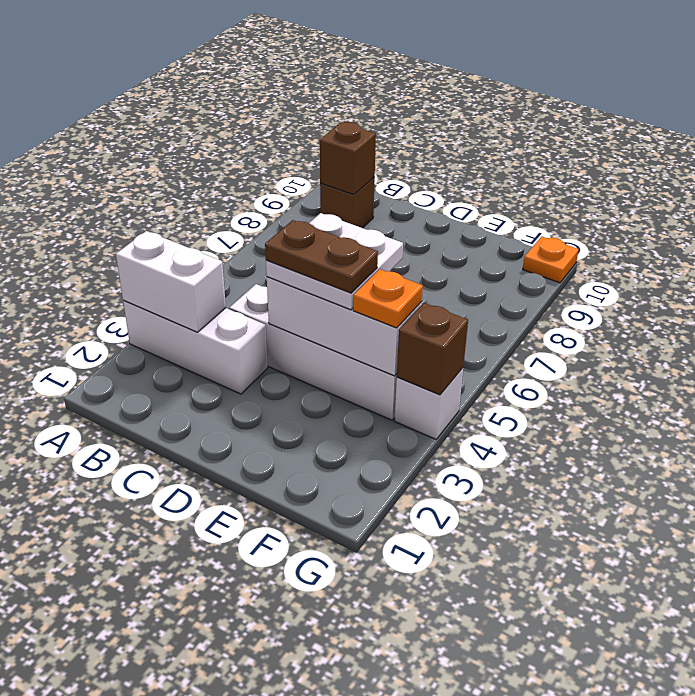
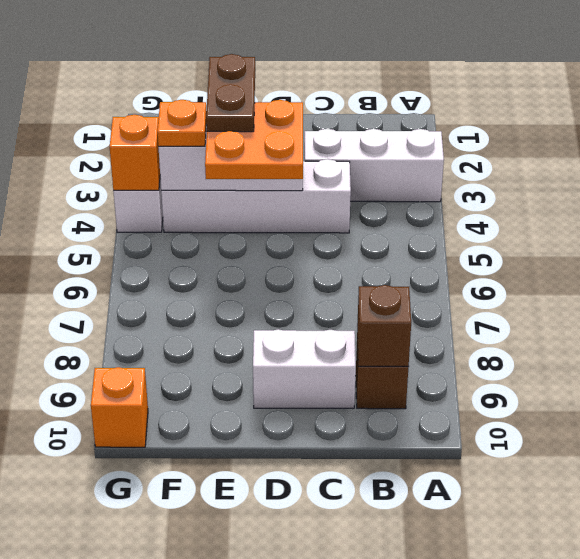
white 1x2 brick [116,231,226,332] -> white 1x2 brick moved to [253,329,356,408]
white 2x2 plate [266,213,403,310] -> orange 2x2 plate [205,100,303,179]
brown 1x2 plate [265,220,378,293] -> brown 1x2 plate turned to [206,54,255,132]
brown 1x1 brick [397,303,468,395] -> orange 1x1 brick [110,115,160,190]
orange 1x1 plate [523,236,579,283] -> orange 1x1 brick [91,367,148,447]

